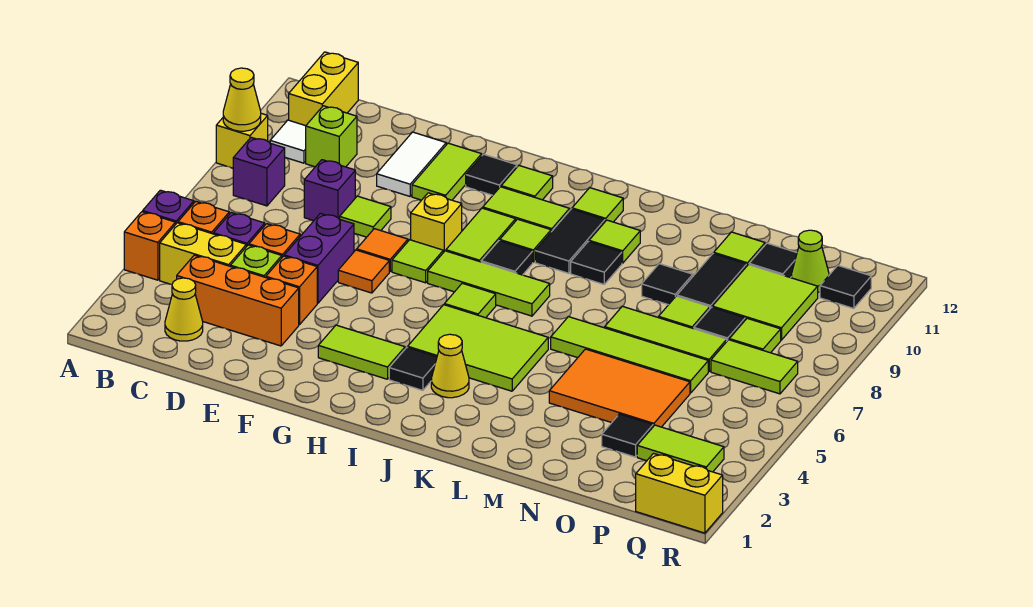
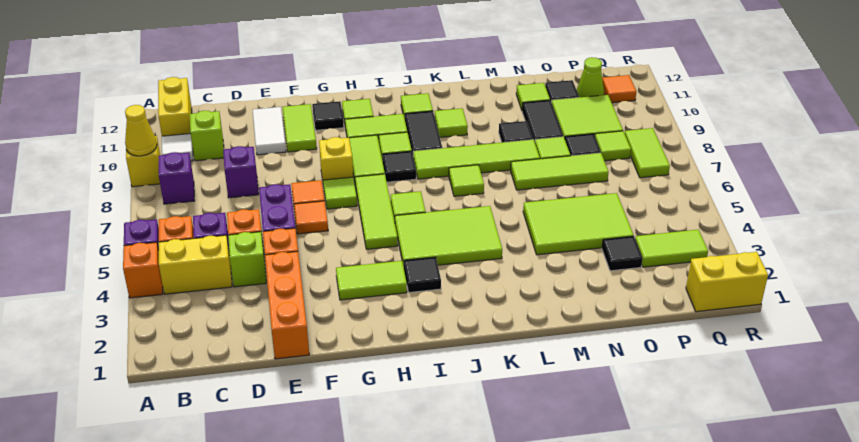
yellow 1x1 cone [165,278,203,341] -> none
orange 1x3 brick [177,255,299,346] -> orange 1x3 brick turned to [265,251,309,359]
lime 1x1 tile [340,196,391,237] -> lime 1x1 tile moved to [449,165,484,196]
lime 1x3 tile [428,251,550,316] -> lime 1x3 tile turned to [355,174,398,249]
yellow 1x1 cone [431,334,469,398] -> none
black 1x1 tile [571,241,622,284] -> none
lime 1x4 tile [551,317,708,393] -> lime 1x4 tile moved to [413,140,540,179]
orange 2x3 tile [549,349,690,427] -> lime 2x3 tile [523,193,634,255]
lime 1x2 tile [711,340,798,394] -> lime 1x2 tile turned to [625,128,670,178]
black 1x1 tile [820,266,871,308] -> orange 1x1 tile [602,75,636,103]

